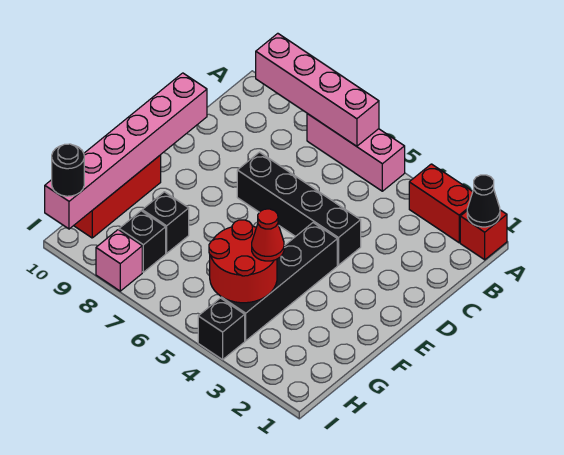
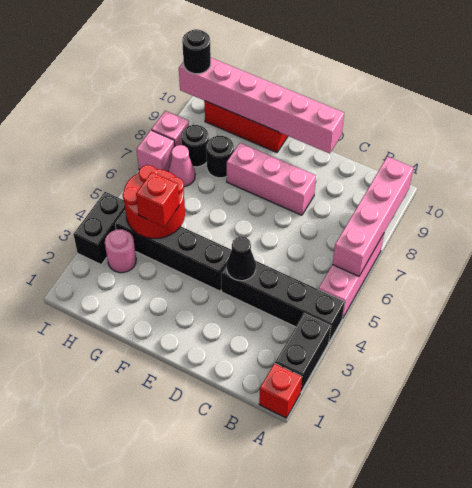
black 1x1 cone [467,175,500,227] -> black 1x1 cone moved to [227,237,256,281]
red 1x2 brick [409,164,473,243] -> black 1x2 brick [275,314,331,392]
black 1x4 brick [237,152,361,265] -> black 1x4 brick turned to [221,261,345,342]
none -> pink 1x3 brick [227,143,316,215]
red 1x1 cone [252,209,284,261] -> red 1x1 brick [136,172,179,227]
black 1x1 brick [142,192,189,253] -> black 1x1 round brick [206,136,234,178]
none -> pink 1x1 round brick [105,229,136,273]
none -> pink 1x1 cone [168,145,195,187]
black 1x1 brick [119,211,166,272] -> black 1x1 round brick [181,125,209,167]
black 1x1 brick [198,298,245,360] -> black 1x2 brick [73,192,125,264]
none -> pink 1x1 brick [137,130,175,171]

